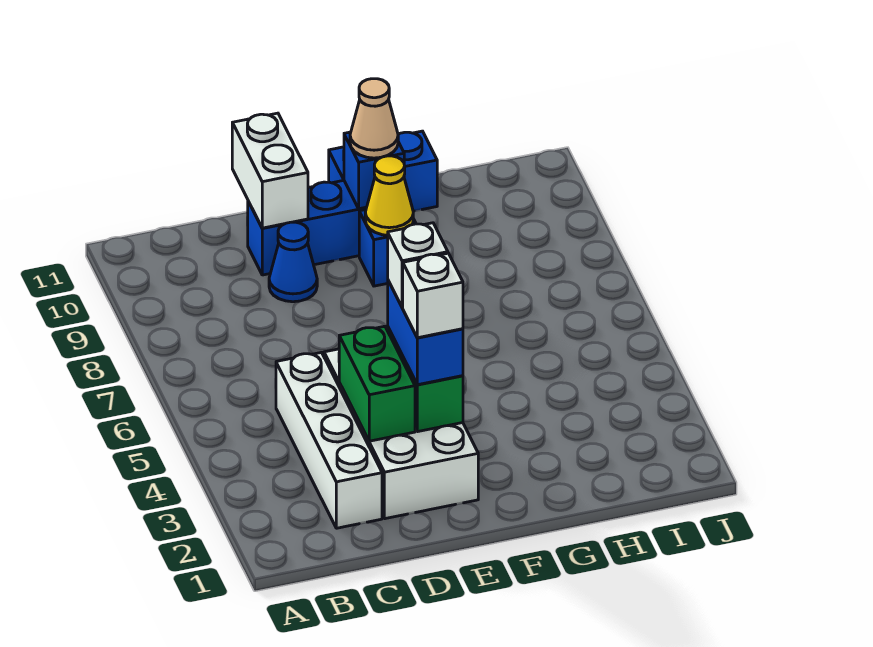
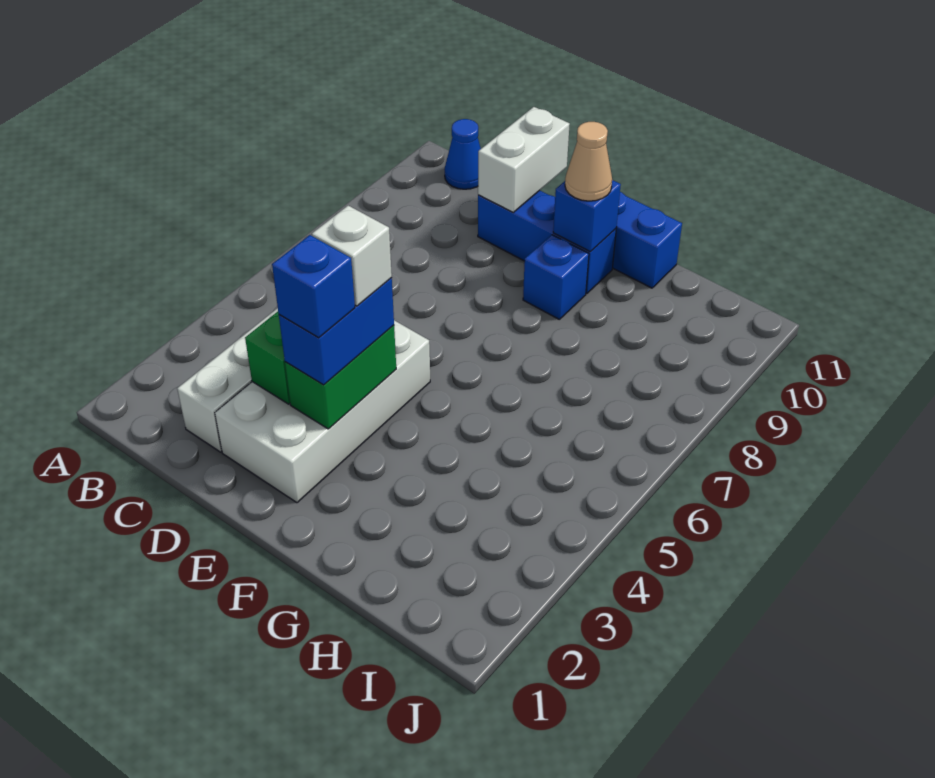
blue 1x1 cone [269,222,317,302] -> blue 1x1 cone moved to [445,119,481,189]
white 1x1 brick [403,253,463,338] -> blue 1x1 brick [272,235,355,338]
yellow 1x1 cone [365,156,413,235] -> none

